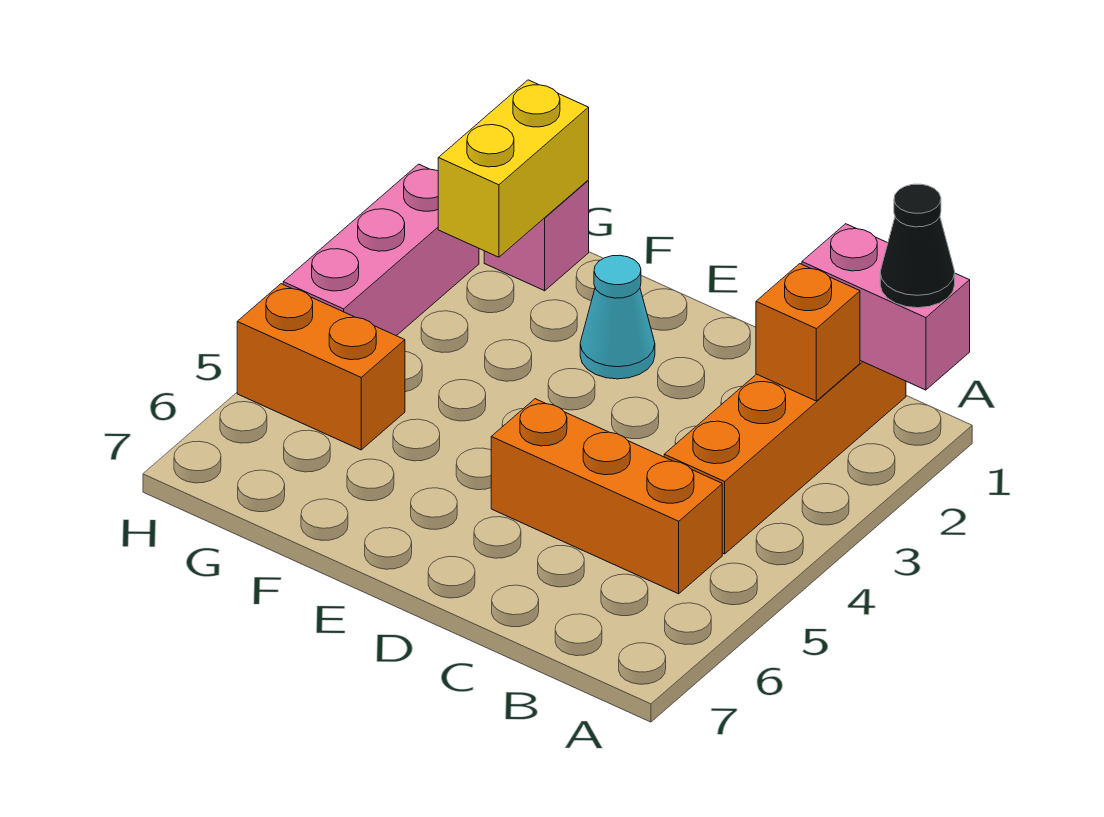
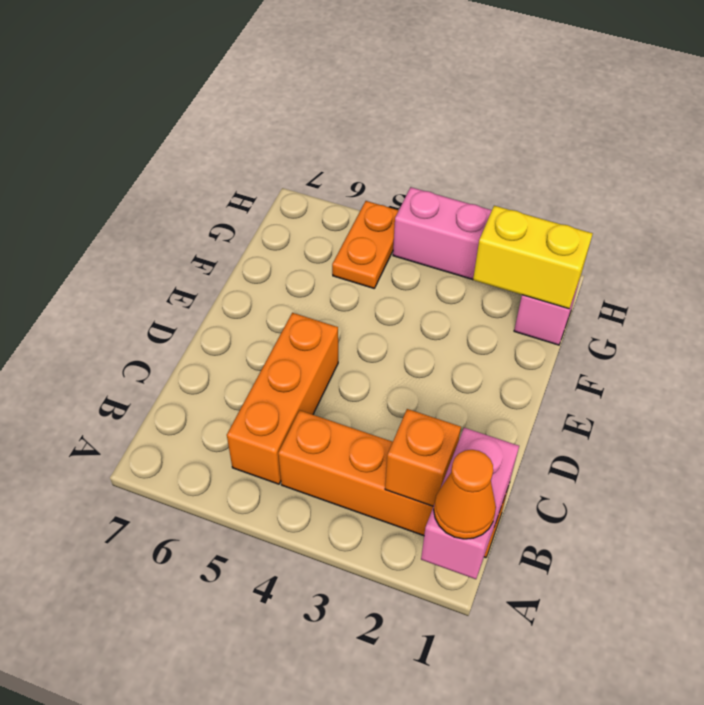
black 1x1 cone [880,184,955,308] -> orange 1x1 cone [434,450,496,539]
cyan 1x1 cone [580,255,655,379] -> none
orange 1x2 brick [237,284,405,450] -> orange 1x2 plate [332,201,399,288]

